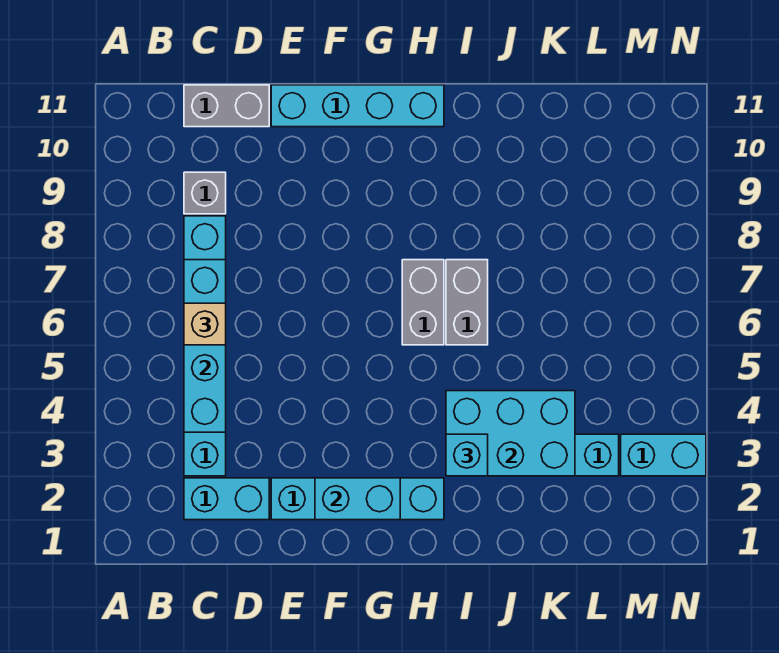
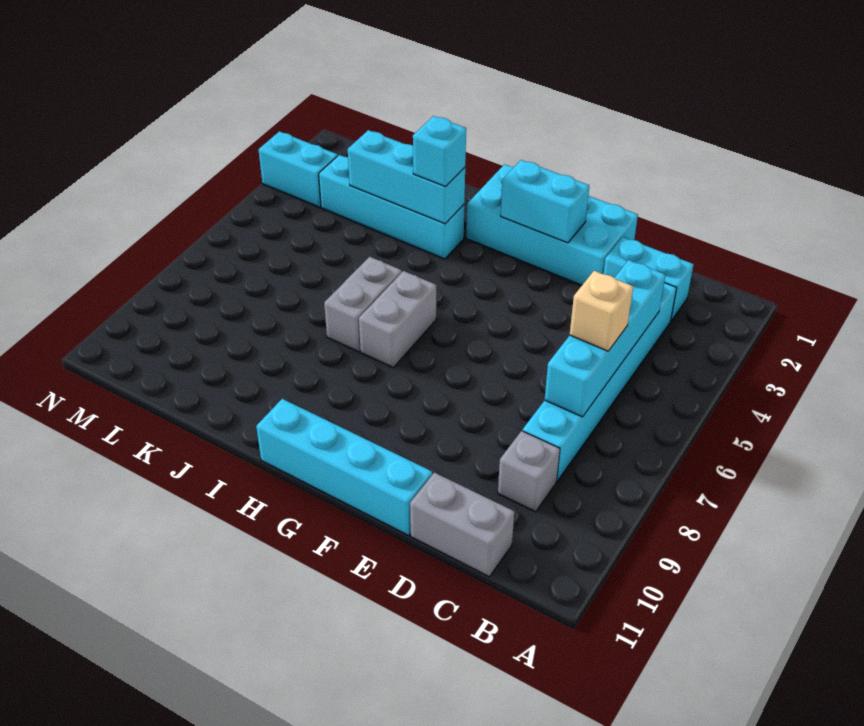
cyan 1x4 brick [271,478,444,520] -> cyan 2x4 brick [466,164,638,285]
cyan 2x3 brick [446,391,575,476] -> cyan 1x3 brick [348,130,465,224]

